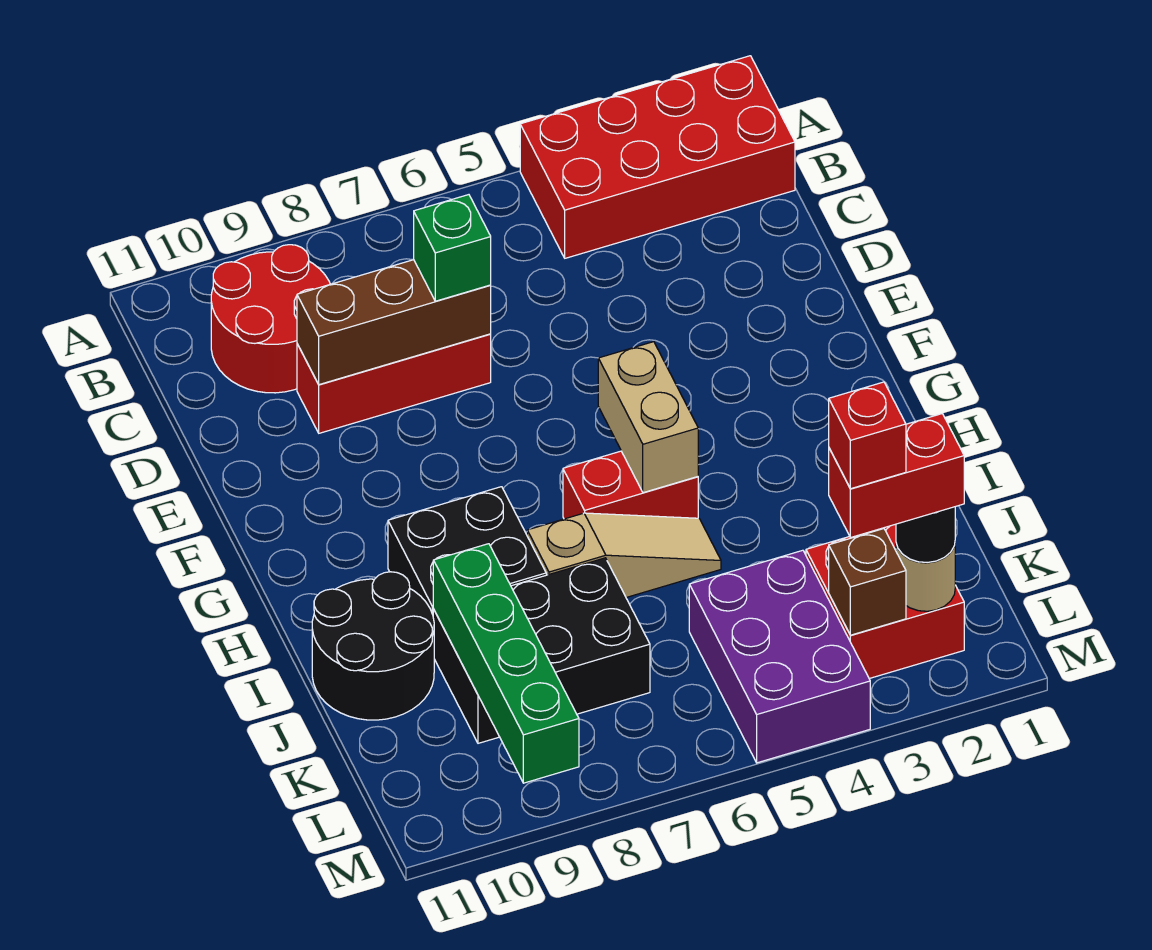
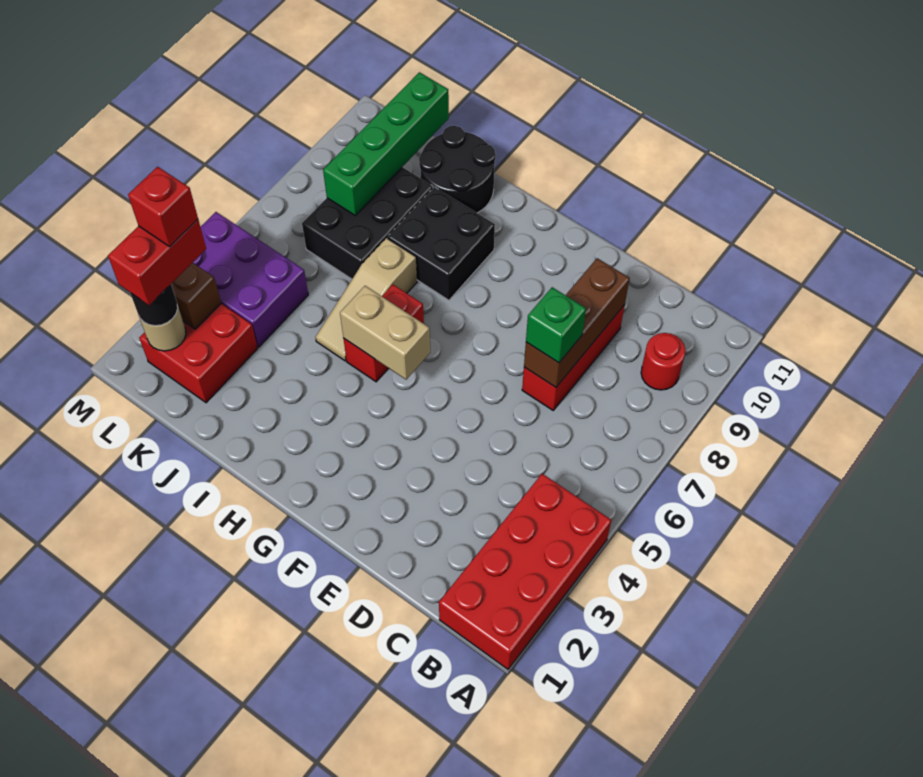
red 2x2 round brick [211,245,330,393] -> red 1x1 round brick [641,333,685,390]
green 1x4 brick [433,544,579,783] -> green 1x4 brick turned to [323,72,449,216]

